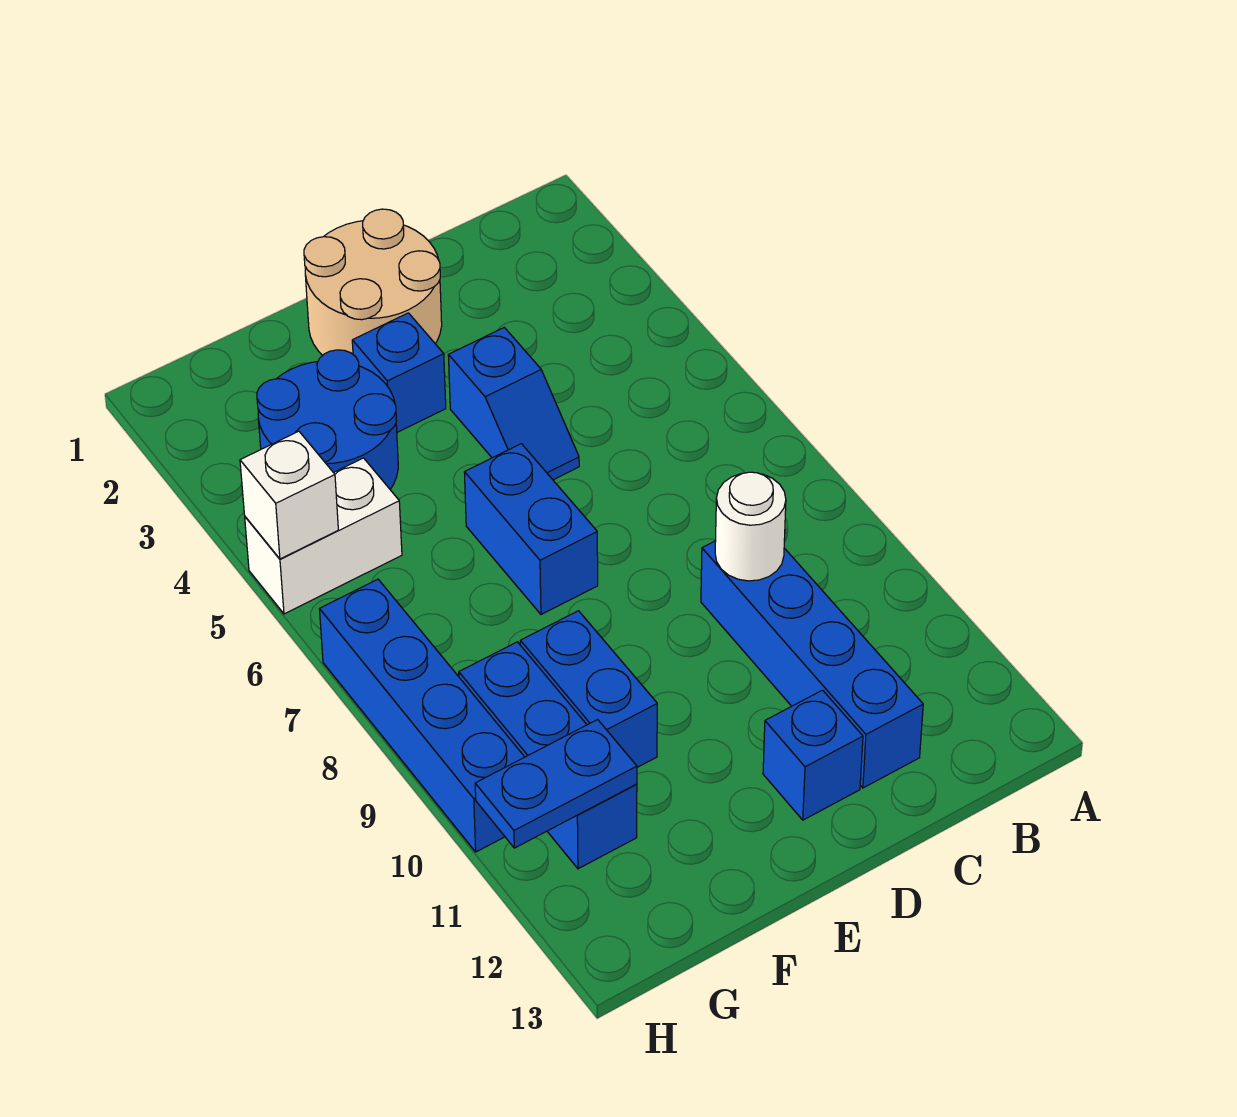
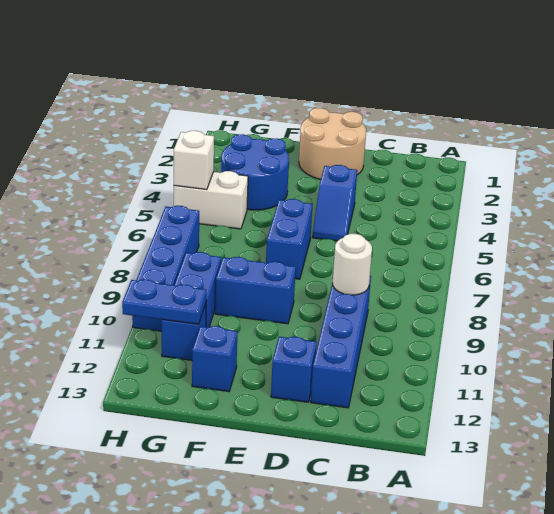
blue 1x1 brick [352,313,446,432] -> blue 1x1 brick moved to [192,326,237,392]
blue 1x2 brick [520,611,657,767] -> blue 1x2 brick turned to [215,257,296,324]

